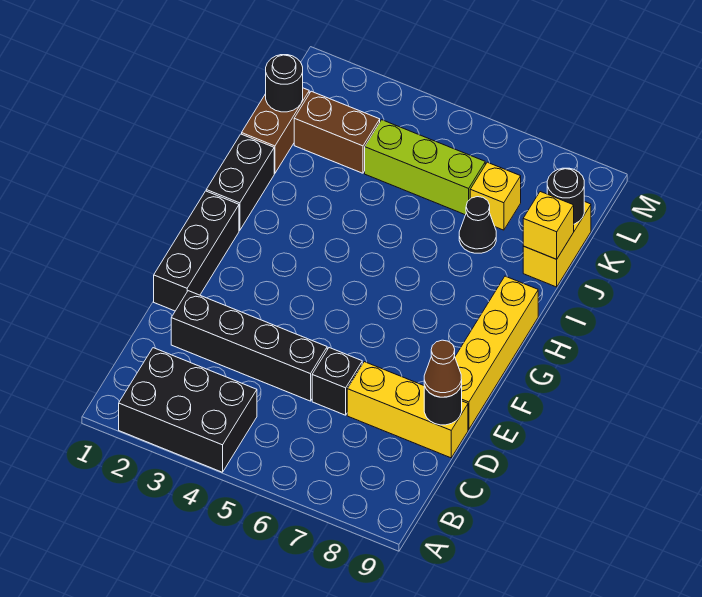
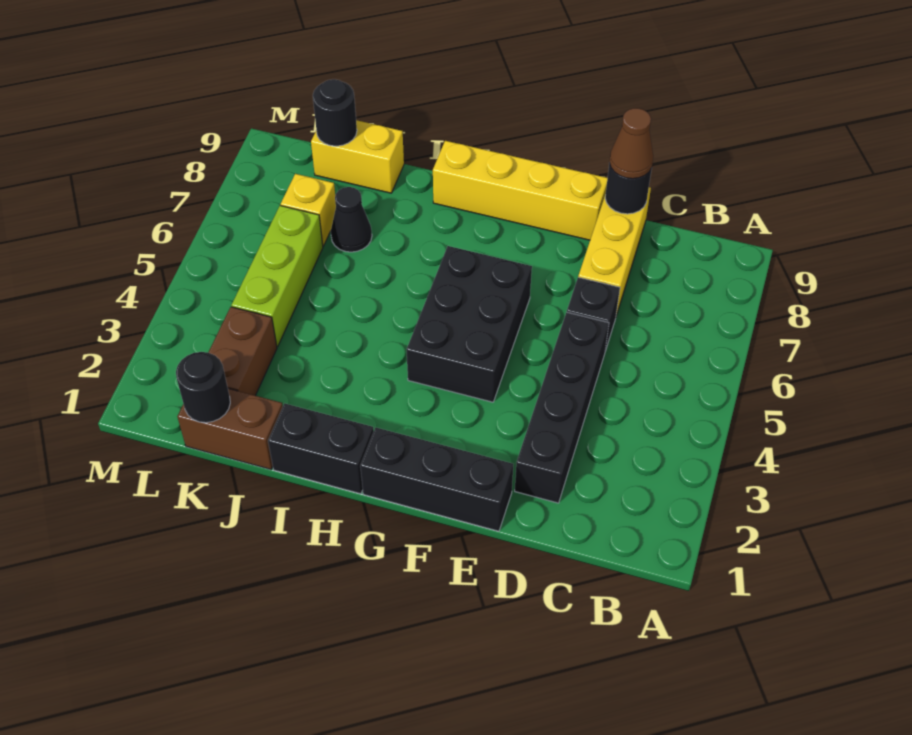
black 2x3 brick [119,348,257,472] -> black 2x3 brick moved to [407,246,532,402]
yellow 1x1 brick [523,192,574,259] -> none

